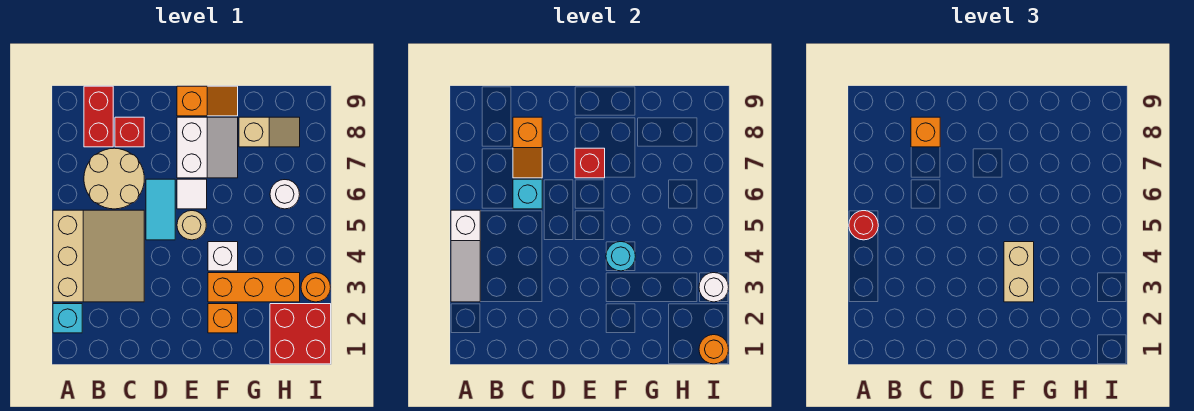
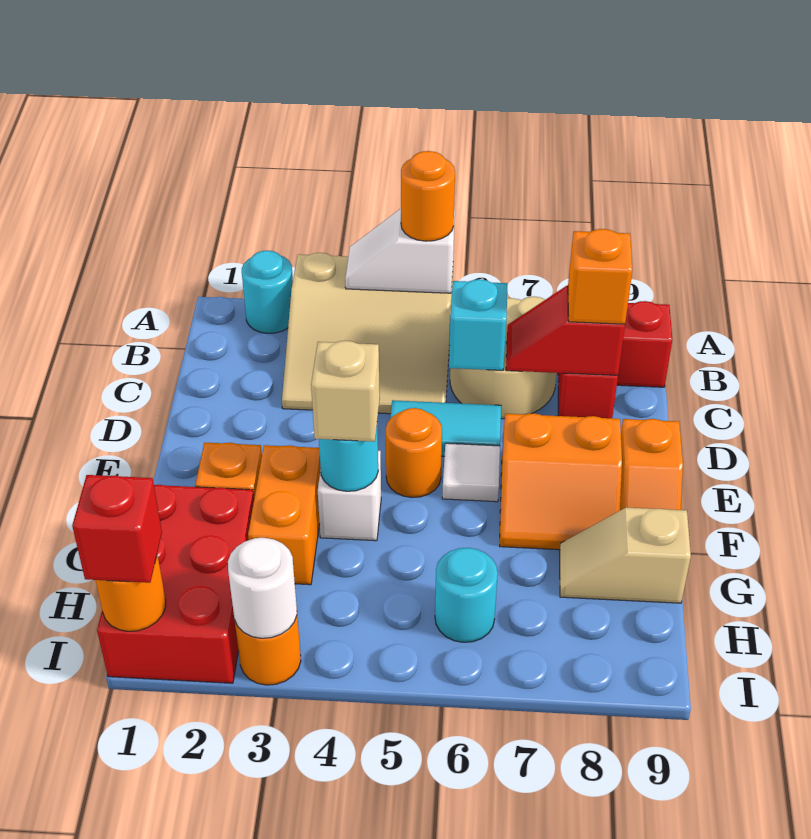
cyan 1x1 brick [53,304,82,333] -> cyan 1x1 round brick [242,251,293,333]
white 1x3 slope [451,210,480,302] -> white 1x2 slope [345,209,455,293]
red 1x1 round brick [849,211,878,240] -> orange 1x1 round brick [401,151,455,241]
orange 1x2 slope [513,117,542,178] -> red 1x2 slope [506,286,625,376]
tan 1x1 round brick [177,211,206,240] -> orange 1x1 round brick [386,408,442,497]
white 2x2 slope [177,117,238,178] -> orange 2x2 slope [500,413,622,550]
red 1x1 brick [575,148,605,178] -> red 1x1 brick moved to [72,475,162,583]
orange 1x3 brick [208,273,300,302] -> orange 1x2 brick [248,445,321,585]
tan 1x2 brick [1004,242,1034,302] -> tan 1x1 brick [311,341,380,442]
tan 1x2 slope [239,117,300,147] -> tan 1x2 slope turned to [560,507,691,603]
red 2x2 brick [270,304,331,364] -> red 2x3 brick [97,485,254,683]
white 1x1 round brick [270,180,300,209] -> cyan 1x1 round brick [435,548,498,642]

